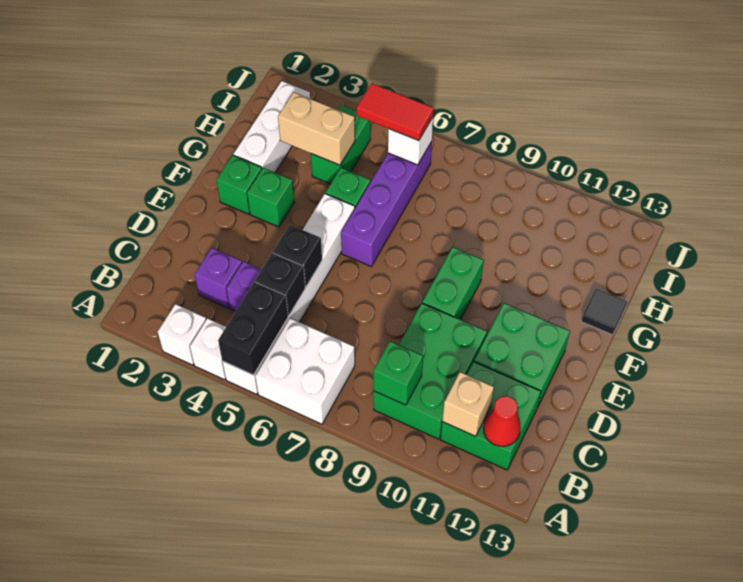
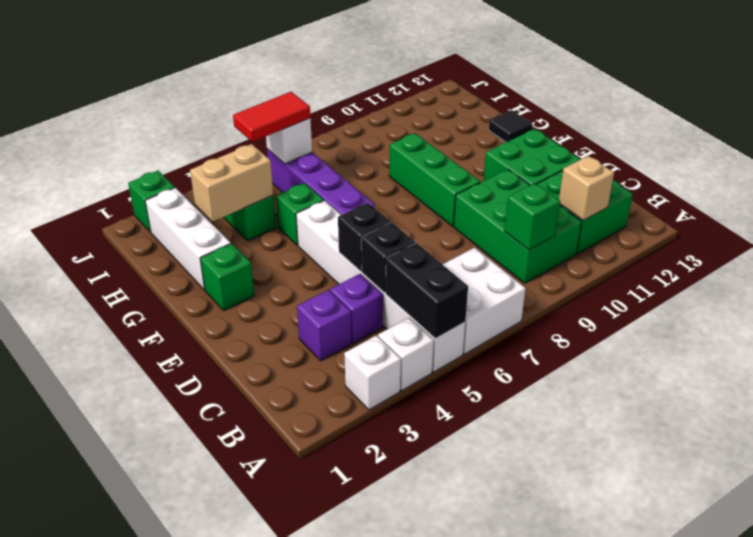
red 1x1 cone [483,396,521,446] -> none
green 1x2 brick [422,247,484,320] -> green 1x3 brick [389,133,480,226]
green 1x1 brick [247,168,294,227] -> green 1x1 brick moved to [128,171,175,232]

